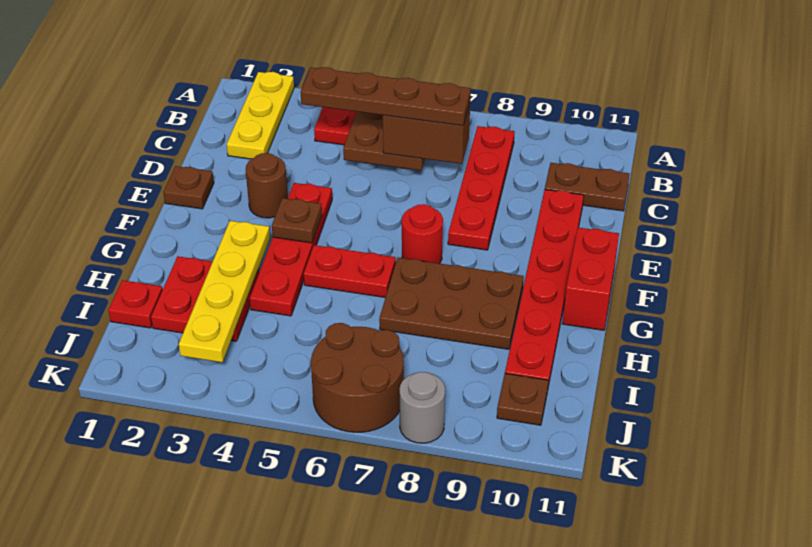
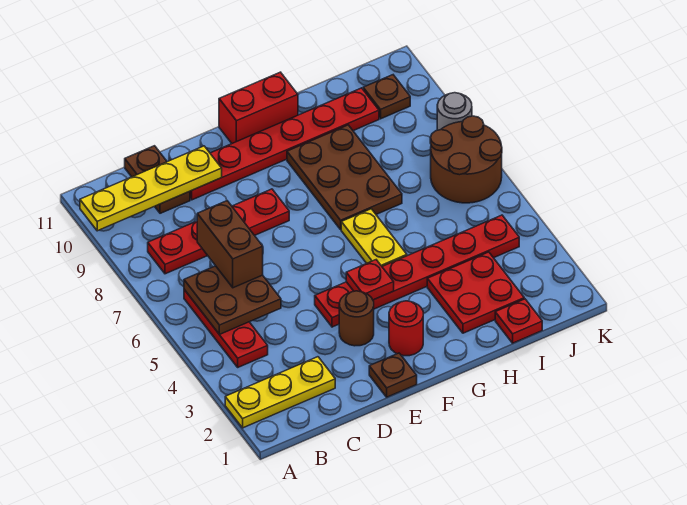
brown 1x4 plate [301,67,471,126] -> none
red 1x4 plate [250,183,332,316] -> red 1x6 plate [315,215,519,327]
brown 1x1 plate [272,198,322,243] -> red 1x1 plate [346,260,394,300]
red 1x1 round brick [402,204,443,264] -> red 1x1 round brick moved to [389,301,423,356]
yellow 1x4 plate [179,221,270,362] -> yellow 1x4 plate moved to [80,146,222,231]
red 1x2 plate [304,245,396,298] -> yellow 1x2 plate [341,209,407,266]

